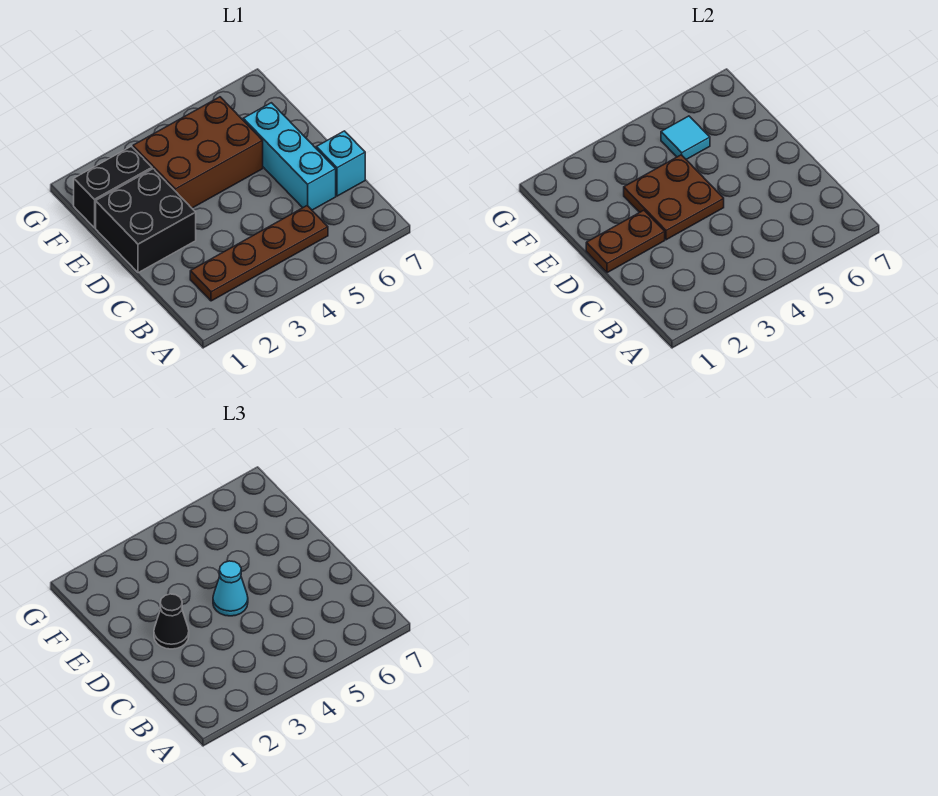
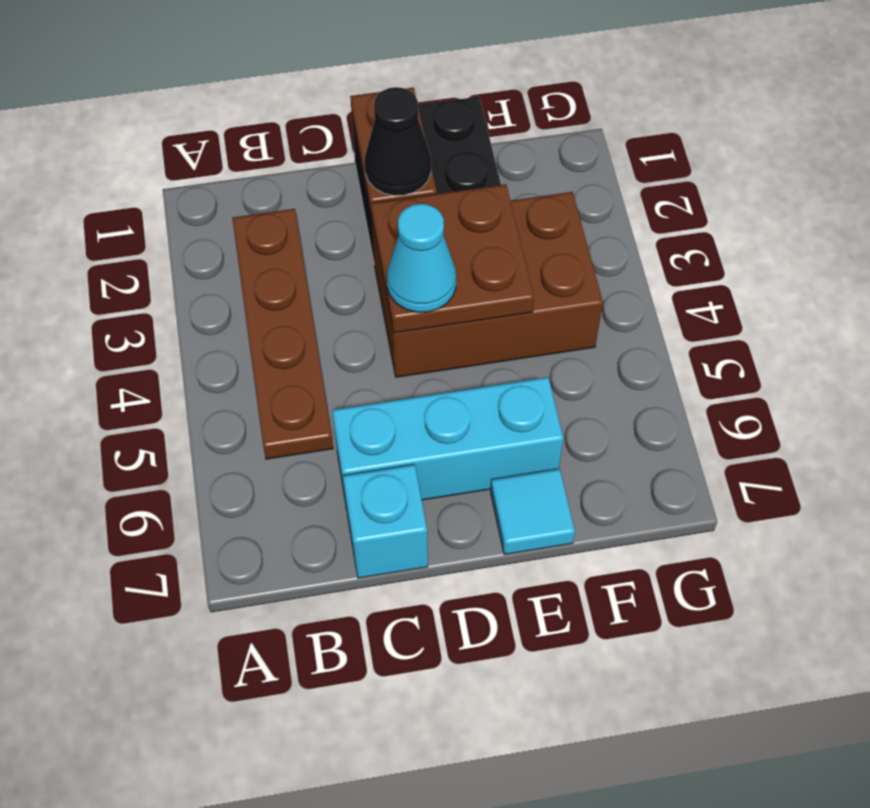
brown 2x3 brick [133,97,263,208] -> brown 2x3 brick turned to [372,192,603,377]
black 1x2 brick [74,146,152,228] -> none
cyan 1x1 tile [661,116,710,159] -> cyan 1x1 tile moved to [491,469,575,555]

